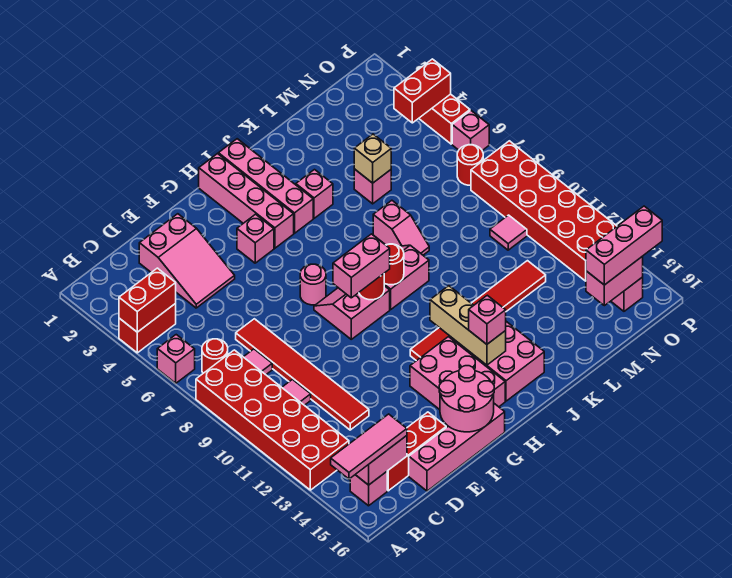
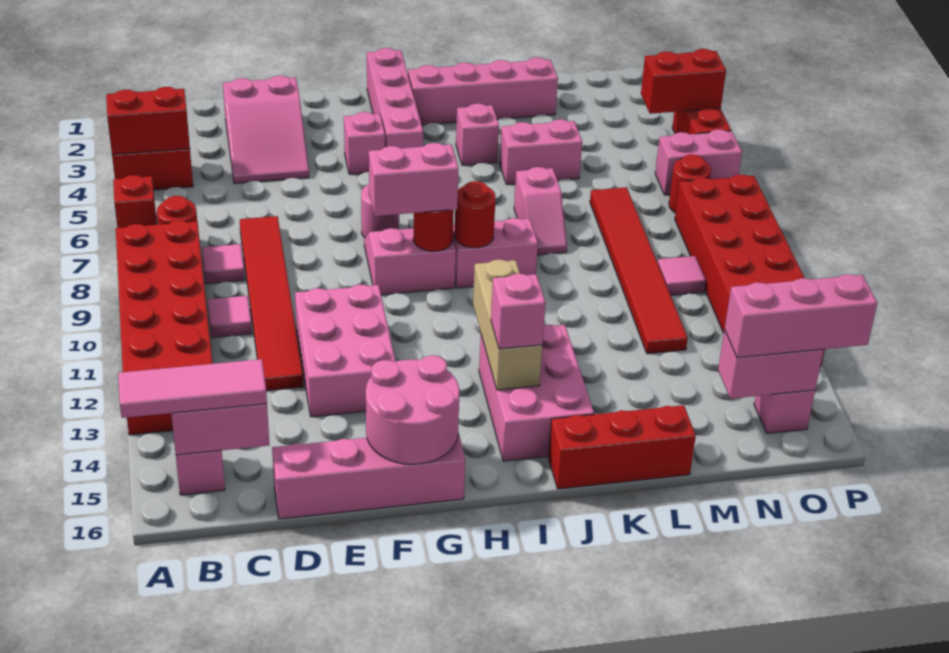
pink 1x1 brick [157,335,195,383] -> red 1x1 brick [113,175,157,228]
red 1x3 brick [387,412,446,491] -> red 1x3 brick moved to [548,405,696,489]
pink 2x3 brick [410,337,505,410] -> pink 2x3 brick moved to [295,284,396,417]
red 1x6 tile [410,261,546,361] -> red 1x6 tile turned to [590,187,688,354]
pink 1x4 brick [218,139,313,233] -> pink 1x4 brick turned to [408,57,558,125]
pink 1x1 brick [354,169,391,204] -> pink 1x2 brick [499,119,582,185]
tan 1x1 brick [354,134,391,183] -> none
pink 1x1 brick [452,111,489,150] -> pink 1x2 brick [655,129,742,195]

